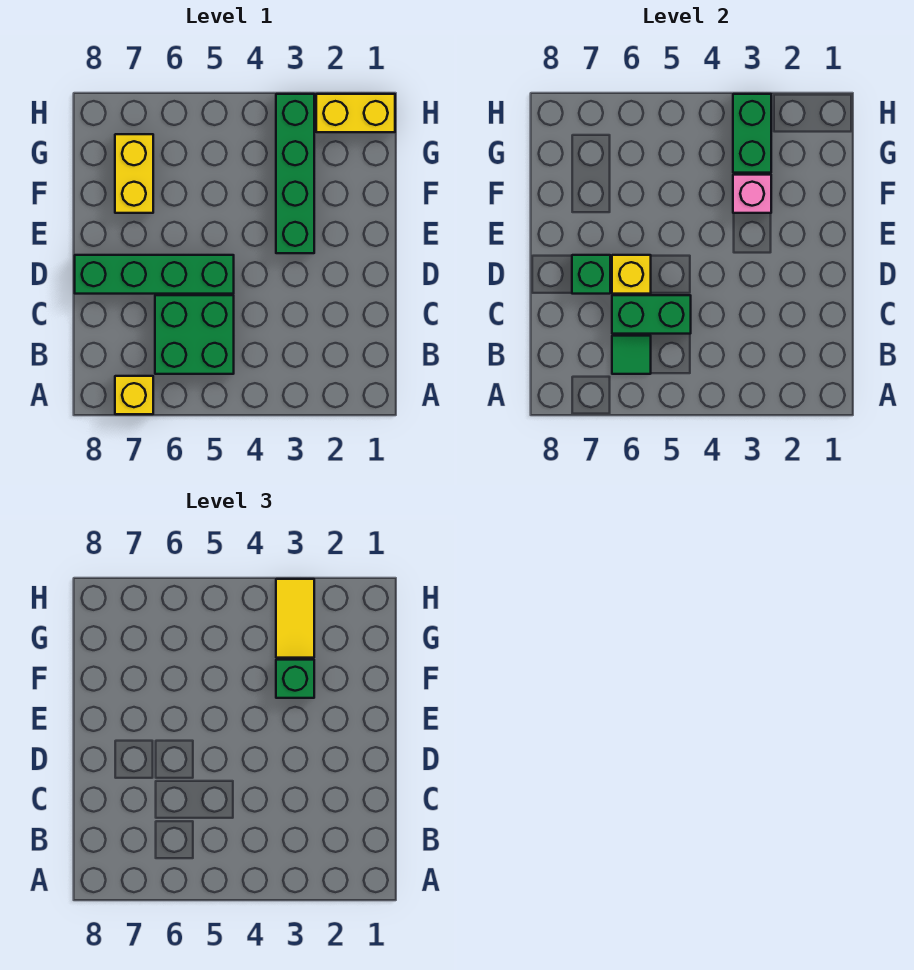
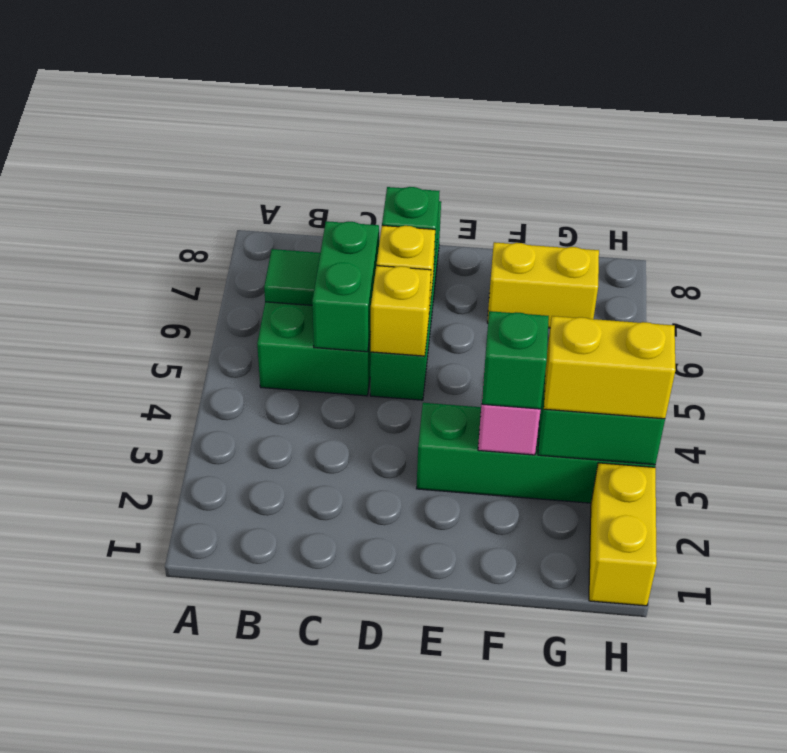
yellow 1x1 brick [115,376,153,414] -> yellow 1x1 brick moved to [370,266,431,356]
yellow 1x2 tile [276,579,314,658] -> yellow 1x2 brick [544,316,676,419]

